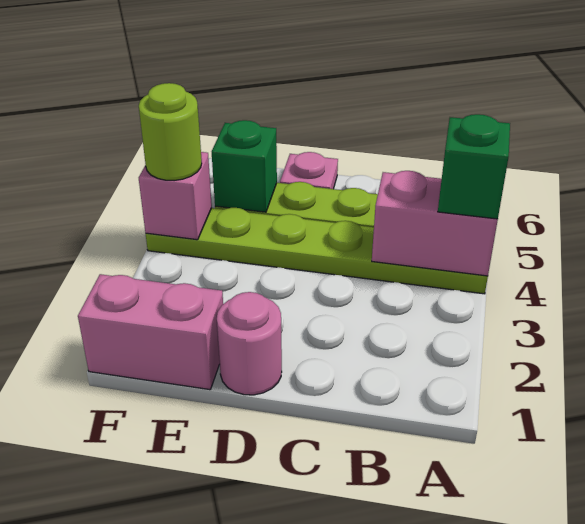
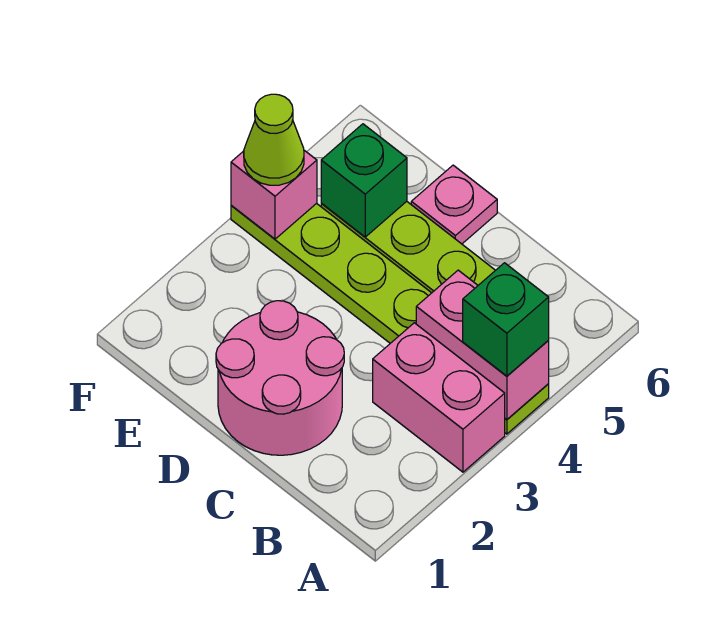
pink 1x1 round brick [217,292,282,395] -> pink 2x2 round brick [216,301,344,455]
pink 1x2 brick [78,274,223,390] -> pink 1x2 brick moved to [373,323,505,472]
lime 1x1 round brick [139,83,202,181] -> lime 1x1 cone [244,94,304,185]

